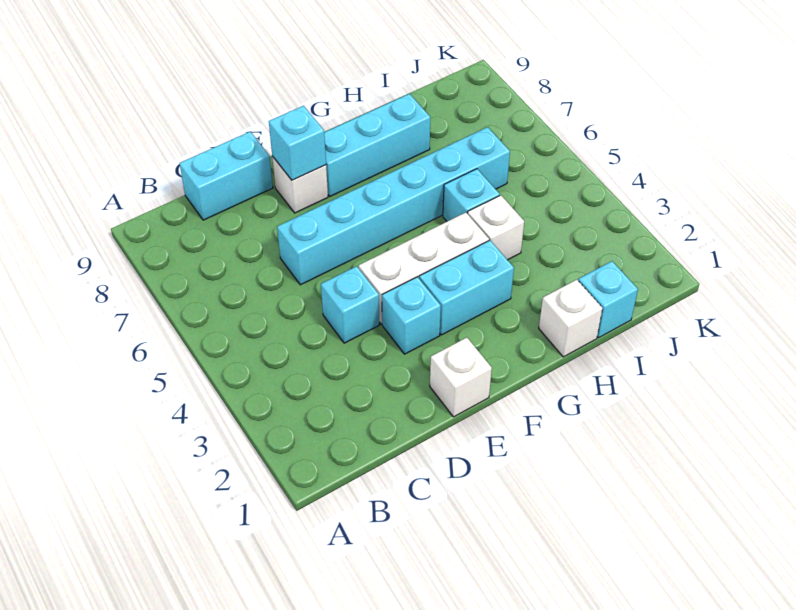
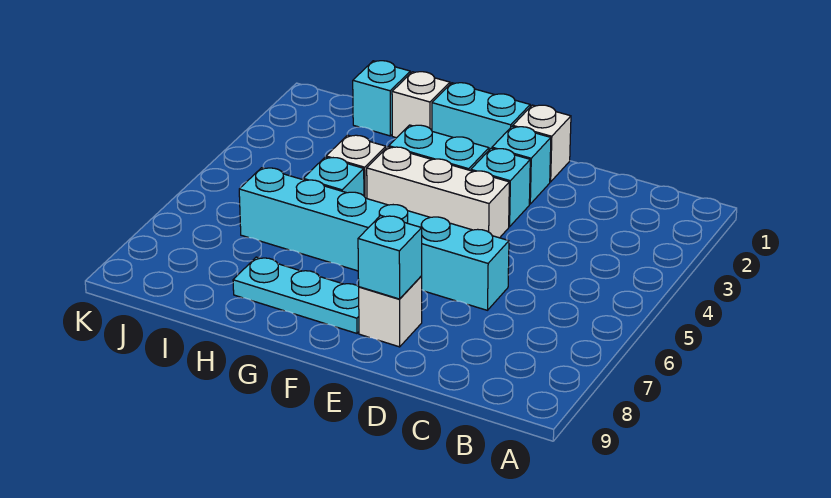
cyan 1x2 brick [180,132,273,220] -> cyan 1x2 brick moved to [432,83,530,150]
cyan 1x1 brick [321,266,379,343] -> cyan 1x1 brick moved to [492,127,551,204]
cyan 1x3 brick [324,94,430,196] -> cyan 1x3 plate [233,257,359,333]

